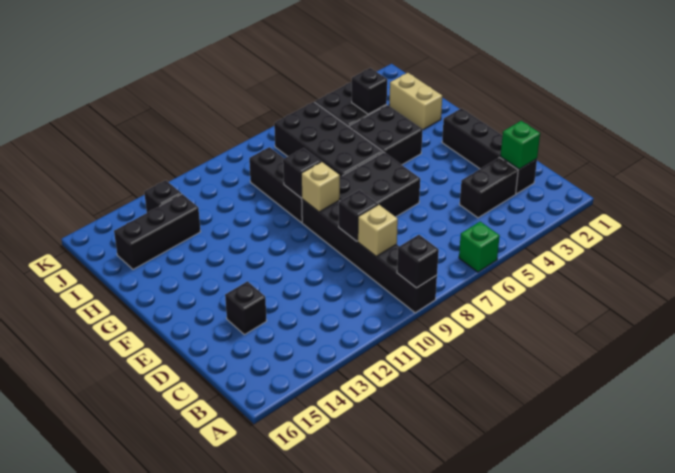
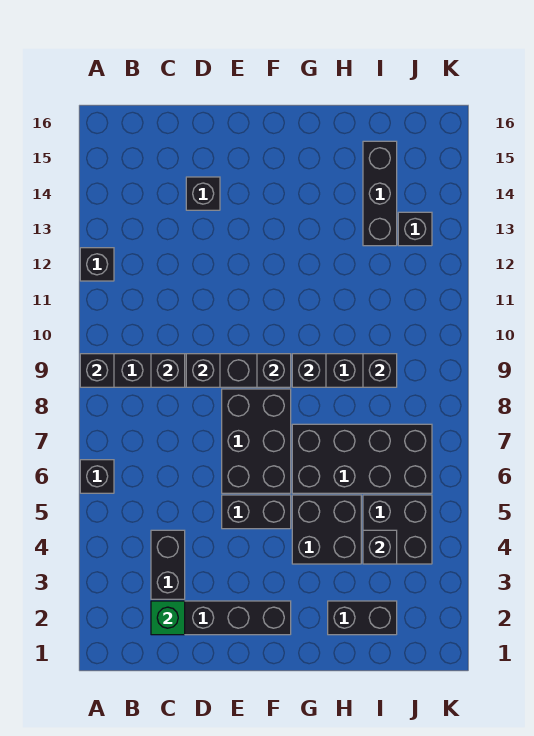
green 1x1 brick [459,222,500,272] -> black 1x1 brick [80,460,114,493]
none -> black 1x1 brick [80,248,114,281]
tan 1x1 brick [358,205,398,256] -> black 1x1 brick [151,354,185,387]
none -> black 1x2 brick [222,495,291,529]
tan 1x1 brick [301,162,340,212] -> black 1x1 brick [257,354,291,387]
tan 1x2 brick [389,73,442,129] -> black 1x2 brick [328,601,397,635]
none -> black 1x1 brick [363,354,397,387]

